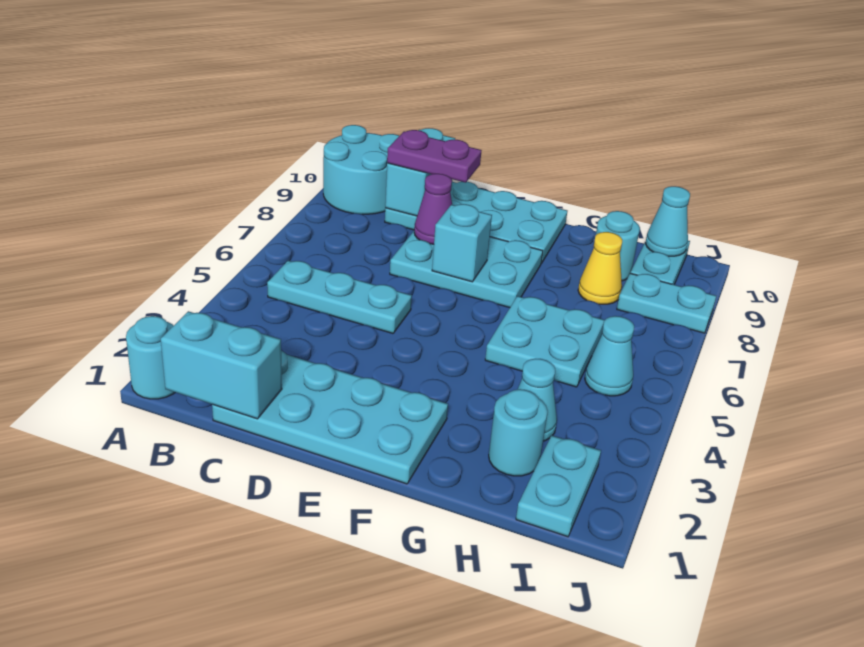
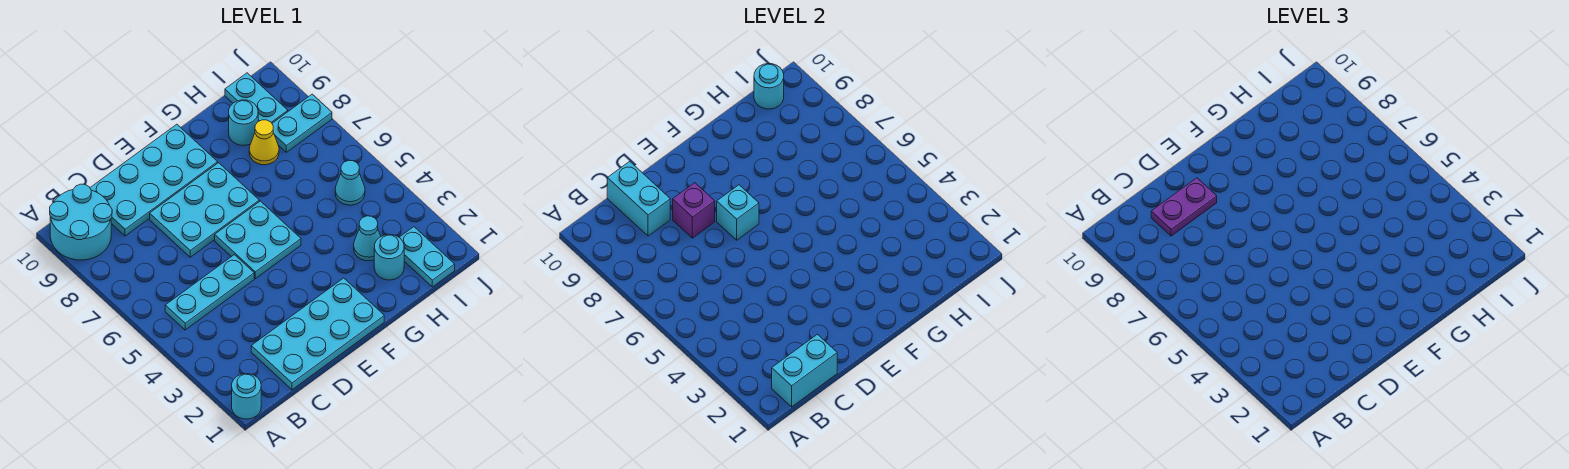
purple 1x1 cone [414,174,452,244] -> purple 1x1 brick [673,183,715,238]
cyan 2x2 plate [485,296,605,387] -> cyan 2x2 plate moved to [215,201,301,279]
cyan 1x1 cone [645,186,690,256] -> cyan 1x1 round brick [754,64,784,109]

